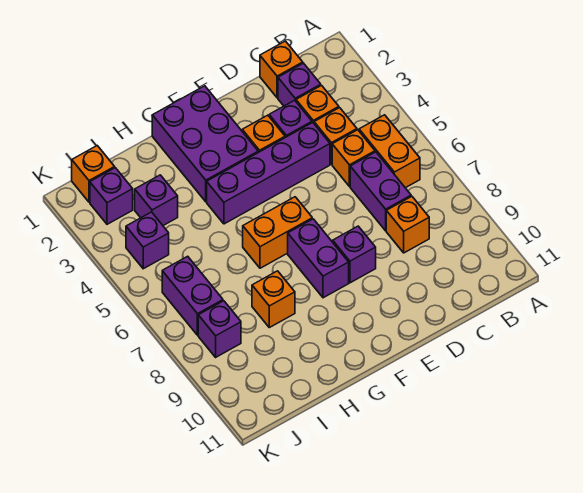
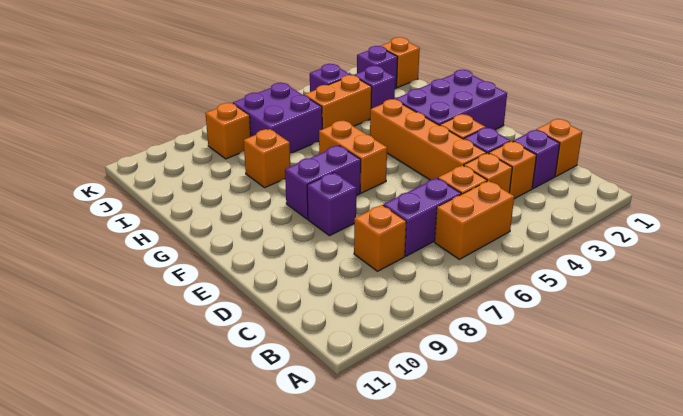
purple 1x4 brick [207,123,330,224] -> orange 1x4 brick [370,99,486,180]
none -> orange 1x2 brick [304,75,372,129]
purple 1x2 brick [162,256,223,335] -> purple 2x2 brick [233,83,322,153]
purple 1x1 brick [198,301,241,357] -> orange 1x1 brick [205,103,251,159]

